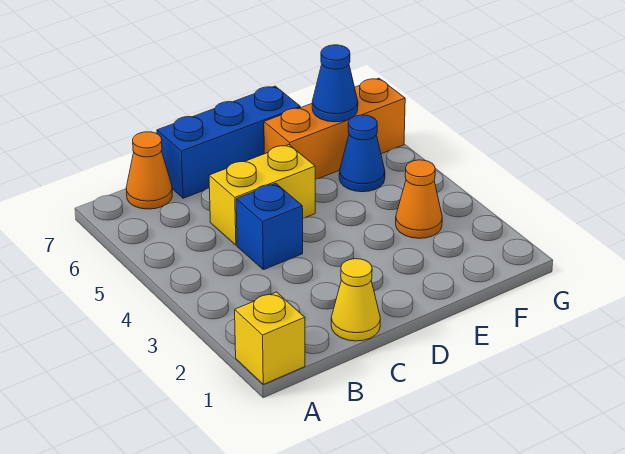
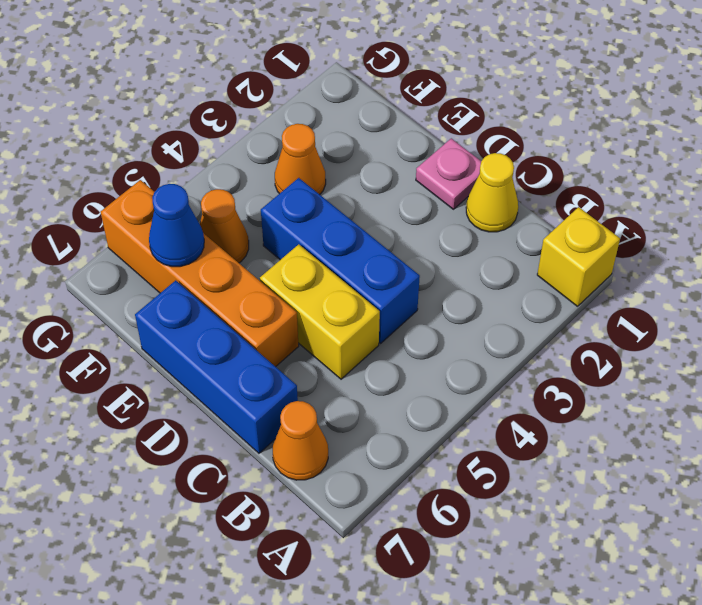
blue 1x1 brick [236,183,303,270] -> blue 1x3 brick [261,178,420,343]
none -> pink 1x1 plate [416,138,481,209]
orange 1x3 brick [264,78,405,180] -> orange 1x4 brick [101,180,299,367]
blue 1x1 cone [339,115,385,192] -> orange 1x1 cone [200,189,249,263]

